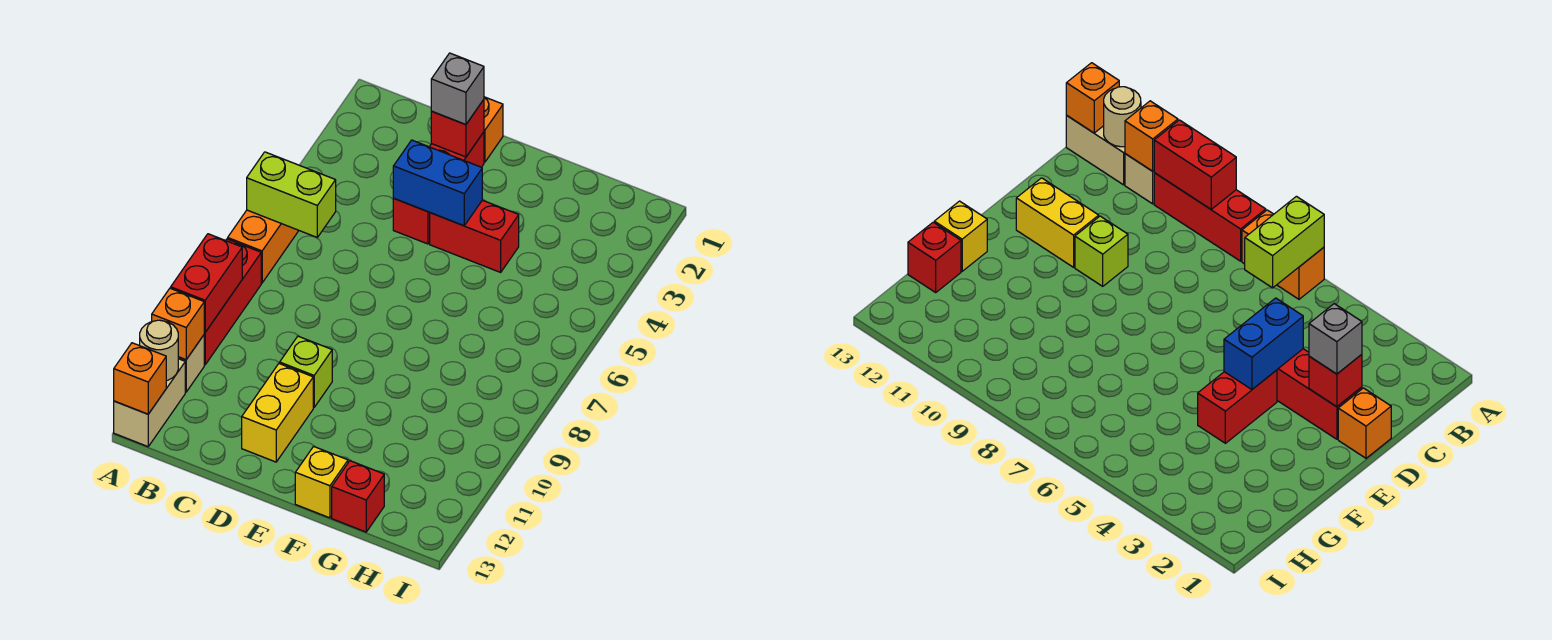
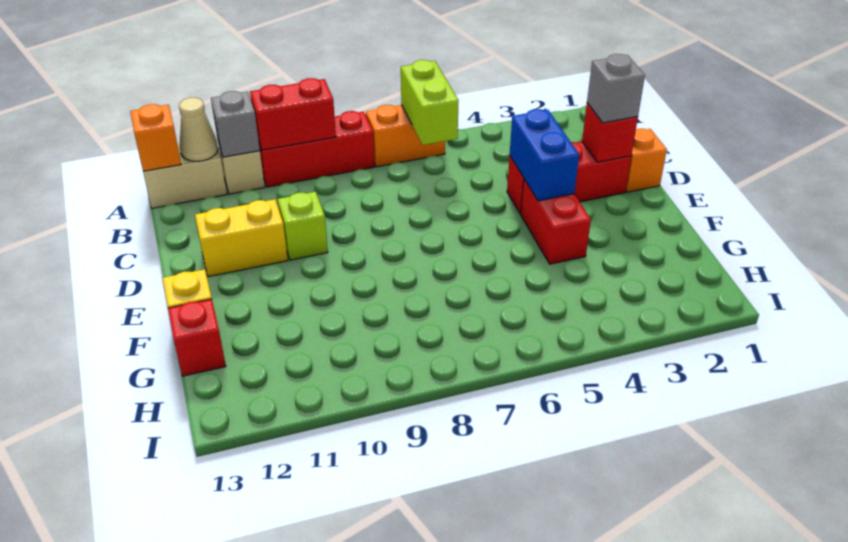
orange 1x1 brick [152,288,205,360] -> grey 1x1 brick [211,91,260,157]
tan 1x1 round brick [140,320,178,381] -> tan 1x1 cone [179,98,218,161]

